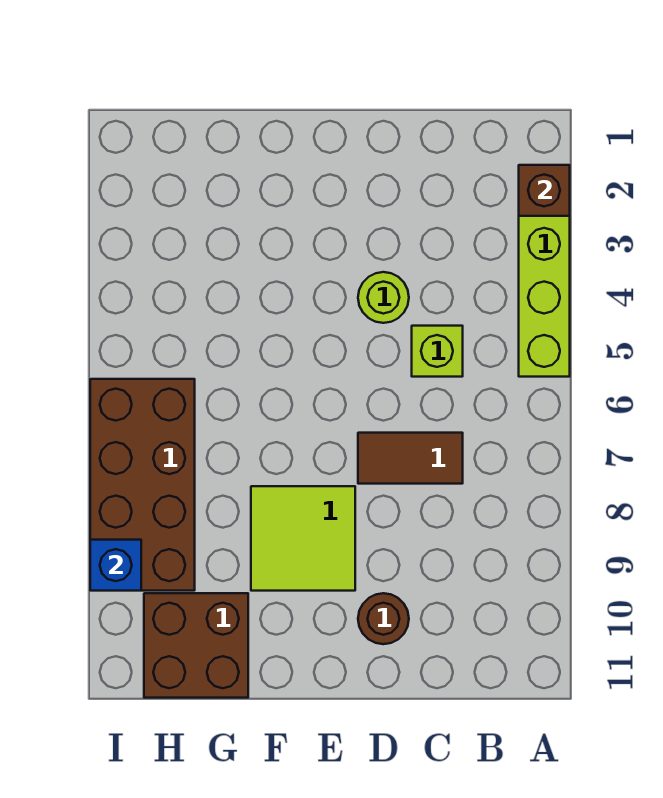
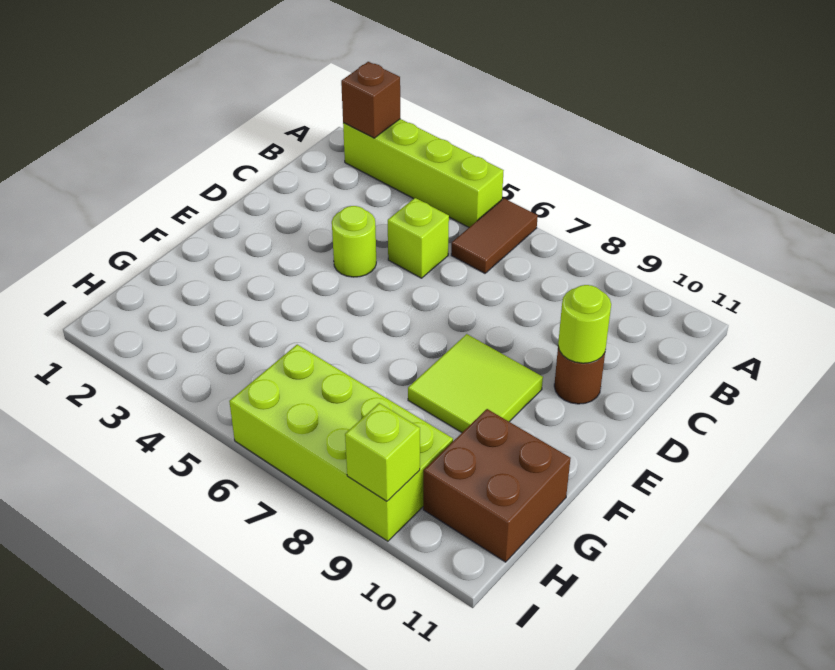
brown 1x2 tile [358,433,463,484] -> brown 1x2 tile moved to [451,198,538,273]
none -> lime 1x1 round brick [558,285,611,363]
brown 2x4 brick [90,379,195,591] -> lime 2x4 brick [229,345,453,541]
blue 1x1 brick [90,540,141,591] -> lime 1x1 brick [345,403,420,501]

